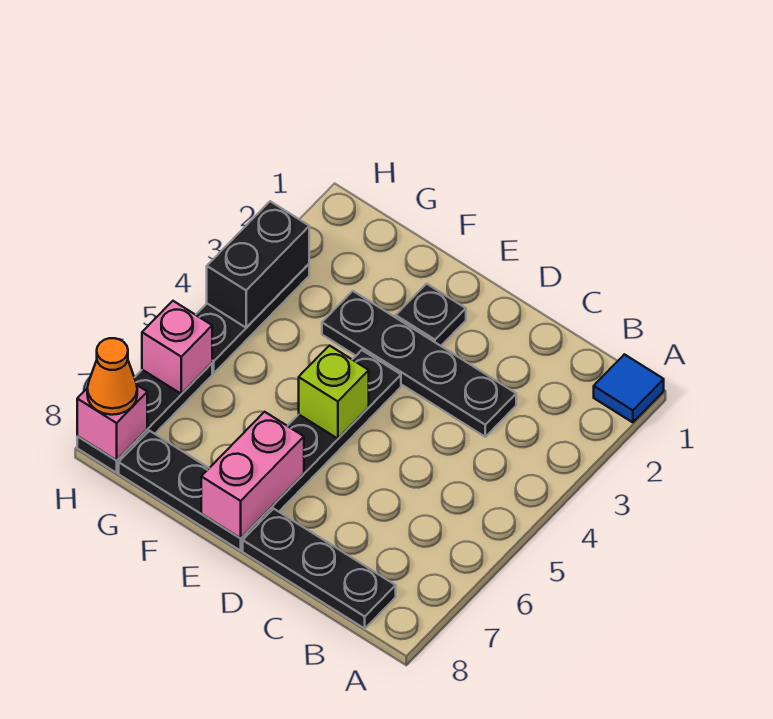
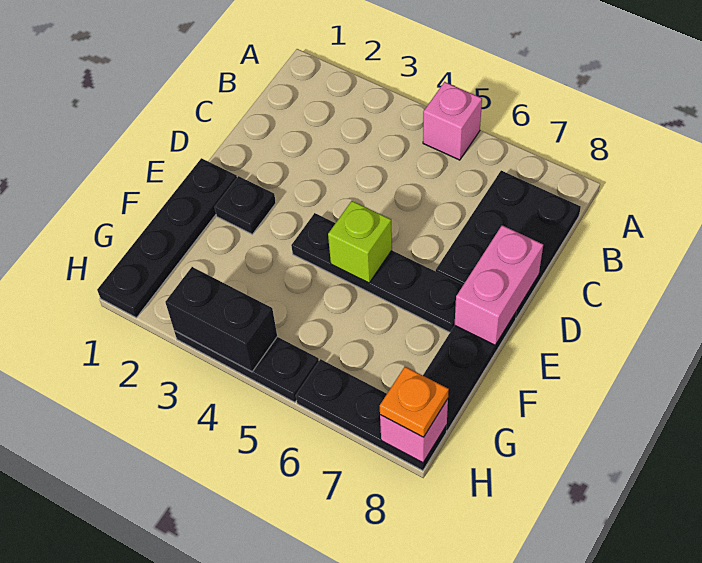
blue 1x1 tile [594,354,664,422] -> none
black 1x3 plate [243,509,396,629] -> black 2x3 plate [436,171,581,318]
black 1x4 plate [322,291,516,437] -> black 1x4 plate moved to [97,158,237,318]
pink 1x2 brick [201,412,304,538] -> pink 1x2 brick turned to [455,225,543,345]
pink 1x1 brick [142,301,212,394] -> pink 1x1 brick moved to [423,82,482,160]
orange 1x1 cone [87,338,137,415] -> orange 1x1 plate [380,367,449,437]

